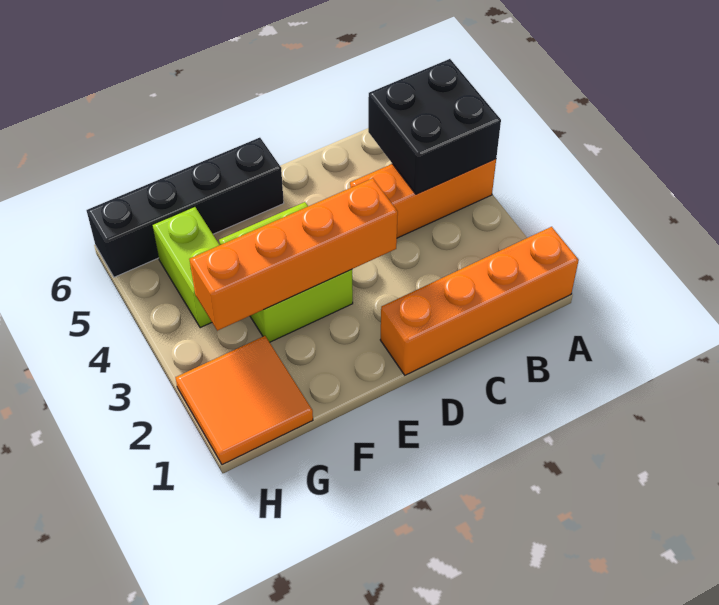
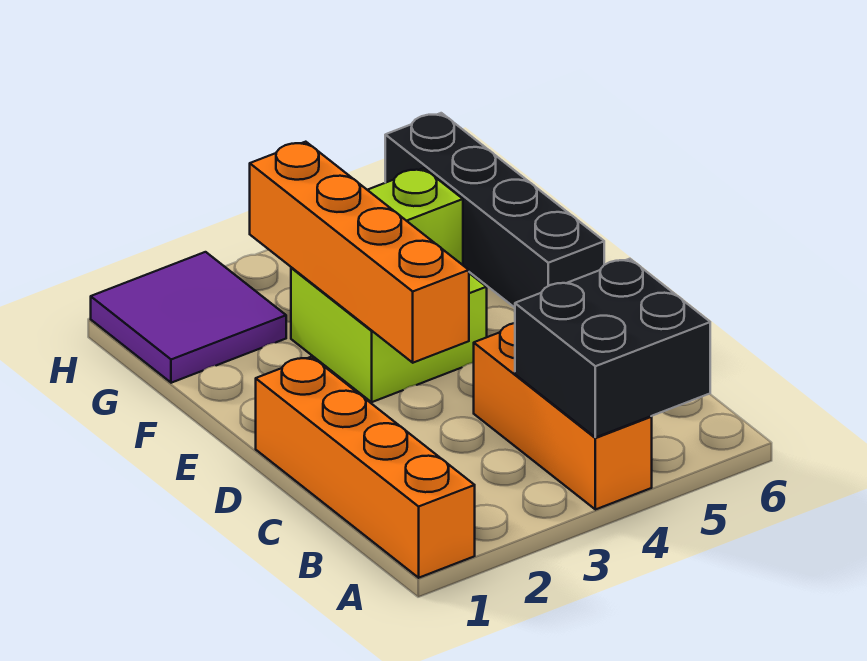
orange 2x2 tile [175,336,313,465] -> purple 2x2 tile [91,252,286,383]

